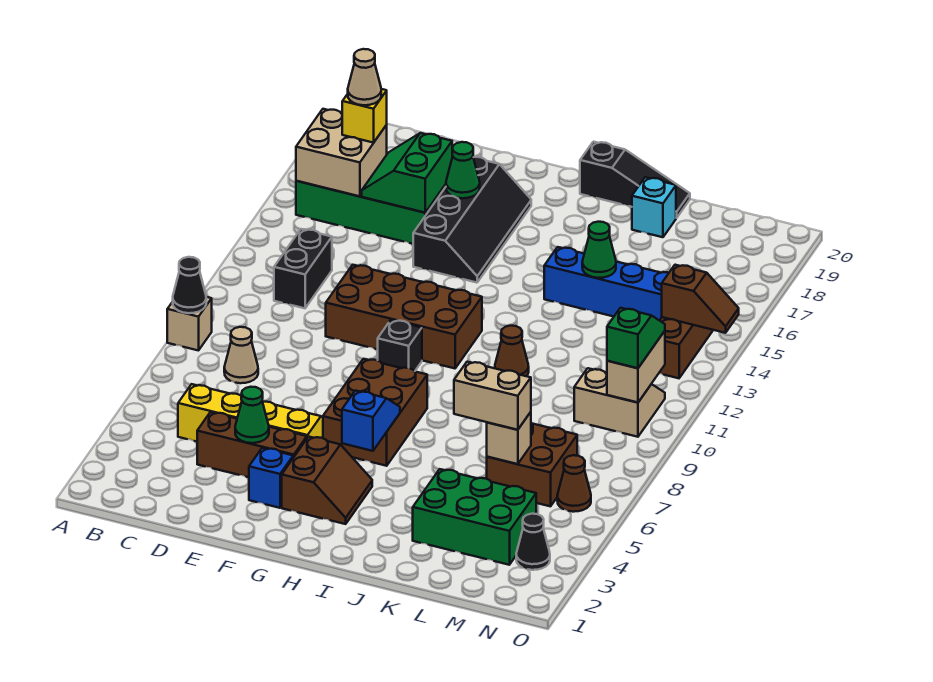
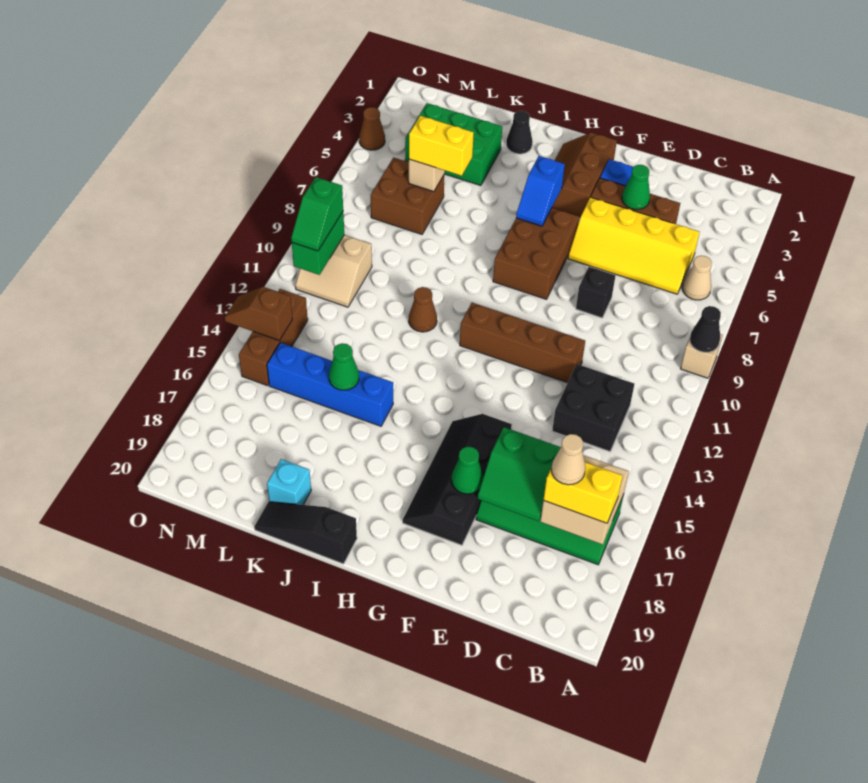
tan 1x1 cone [224,327,258,383] -> tan 1x1 cone moved to [682,256,712,300]
black 1x2 brick [274,229,332,308] -> black 2x2 brick [552,364,634,451]
yellow 1x1 brick [342,89,387,143] -> yellow 1x2 brick [544,462,623,523]
green 2x2 slope [362,133,452,213] -> green 2x2 slope turned to [478,427,561,521]
brown 2x4 brick [326,265,482,368] -> brown 1x4 brick [460,303,585,383]
brown 2x2 slope [282,437,372,524] -> brown 2x3 slope [552,132,617,217]
black 1x1 brick [378,320,422,371] -> black 1x1 brick moved to [576,267,616,318]
tan 1x2 brick [454,362,531,430] -> yellow 1x2 brick [409,116,474,176]
black 1x1 cone [516,514,550,570] -> black 1x1 cone moved to [506,111,533,154]
brown 1x1 cone [557,455,591,512] -> brown 1x1 cone moved to [359,107,385,150]
tan 1x2 brick [607,331,665,403] -> green 1x2 brick [292,212,344,275]

